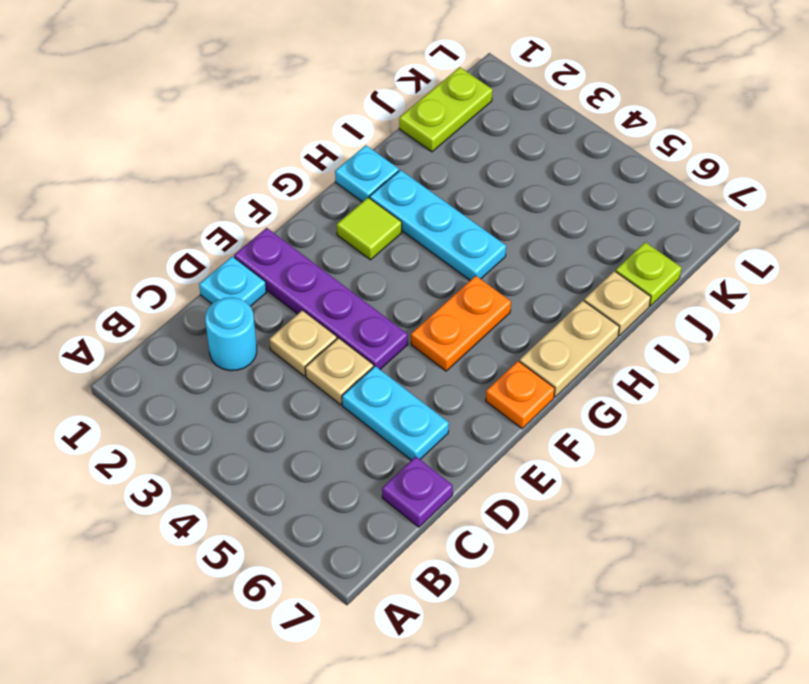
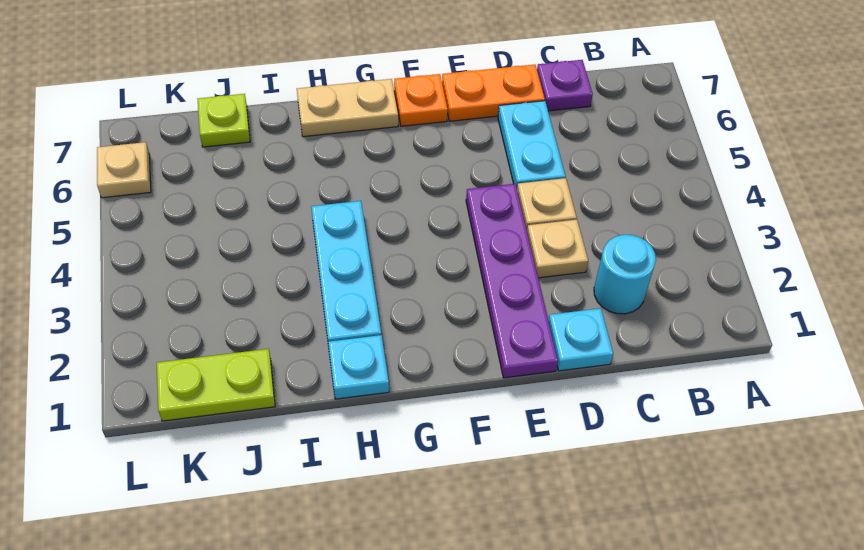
orange 1x2 plate [411,276,511,371] -> orange 1x2 plate moved to [442,65,545,121]
lime 1x1 tile [337,198,402,260] -> none
tan 1x1 plate [584,271,651,336] -> tan 1x1 plate moved to [97,142,151,198]

